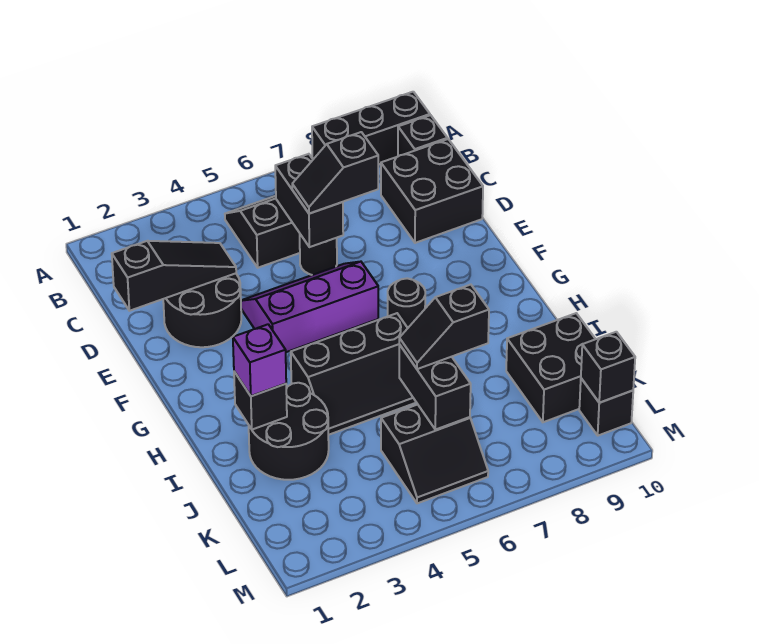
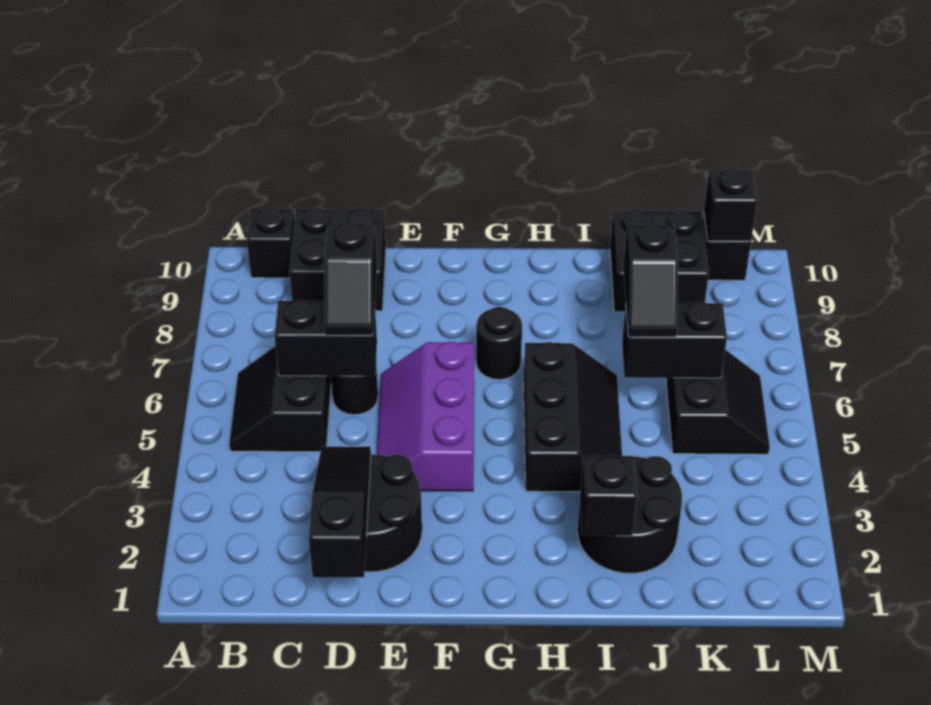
black 1x3 brick [312,92,430,165] -> none
purple 1x1 brick [233,324,286,396] -> none

